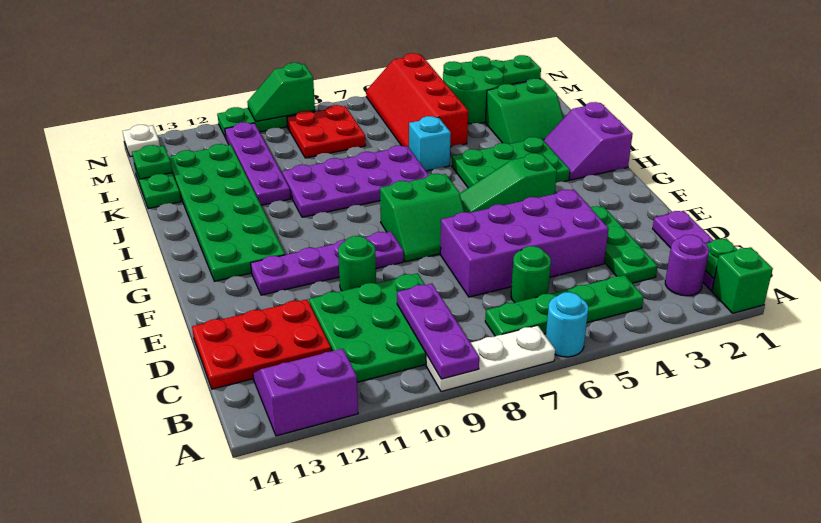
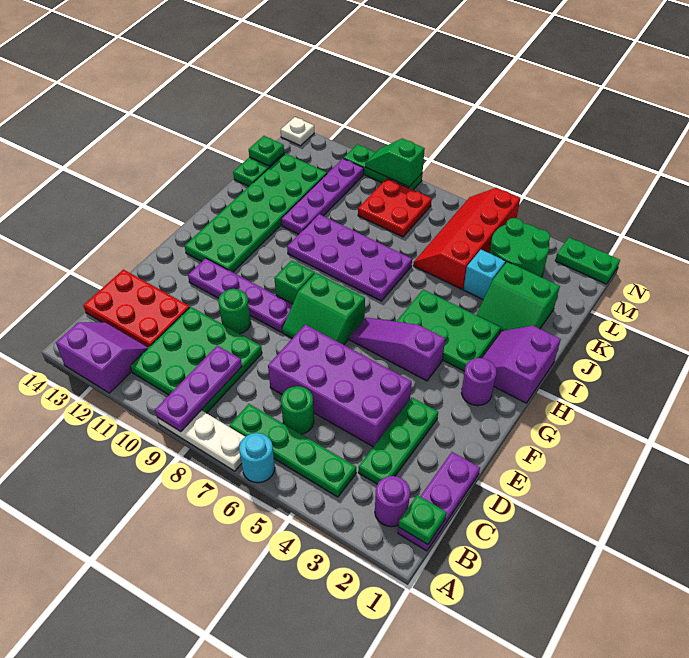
green 1x1 brick [712,247,773,313] -> green 1x1 brick moved to [274,260,315,304]
none -> purple 1x1 round brick [461,358,496,406]
green 1x3 slope [460,153,557,213] -> purple 1x3 slope [350,317,445,381]
cyan 1x1 brick [409,116,451,171] -> cyan 1x1 brick moved to [463,250,506,300]

